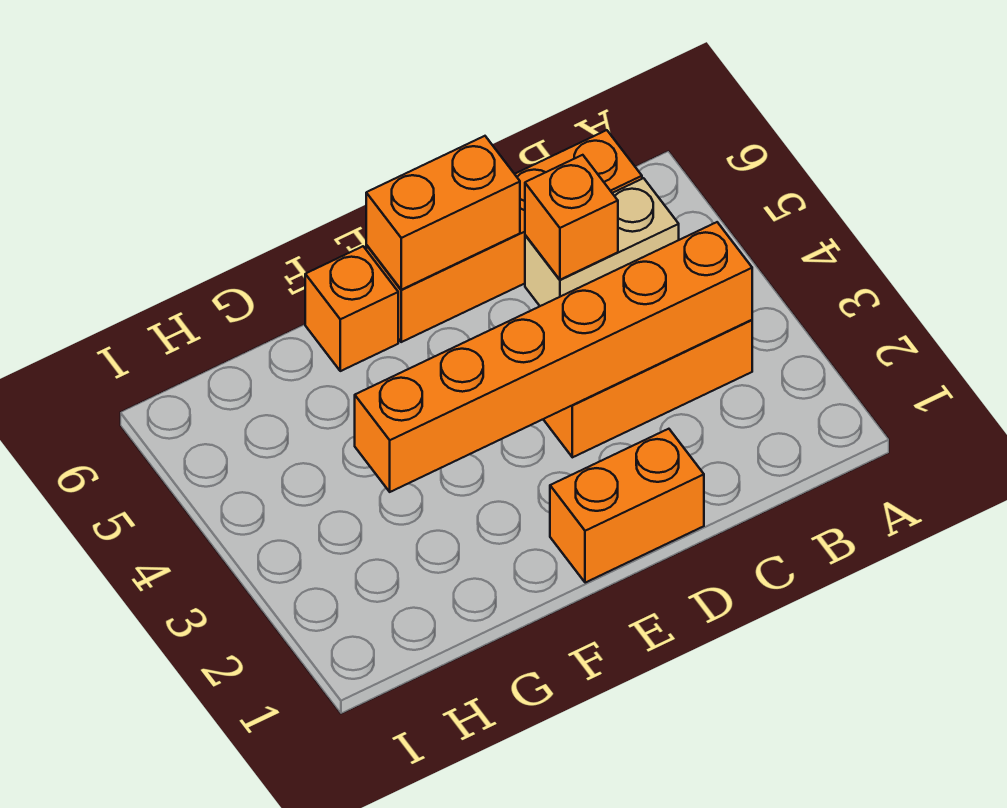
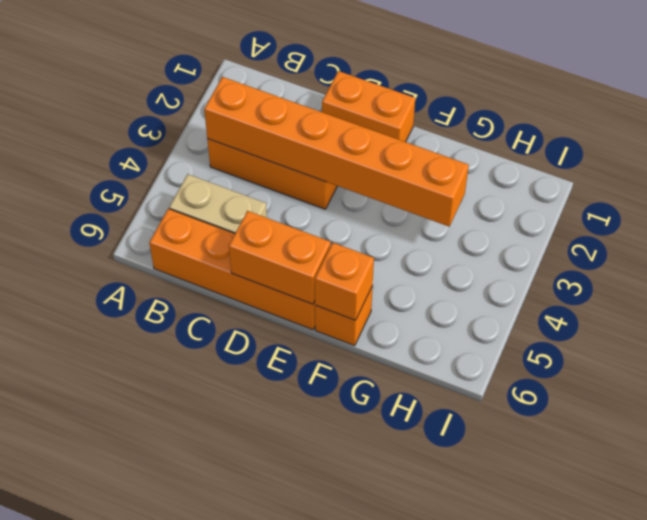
orange 1x1 brick [525,155,618,280] -> orange 1x1 brick moved to [315,243,374,320]

